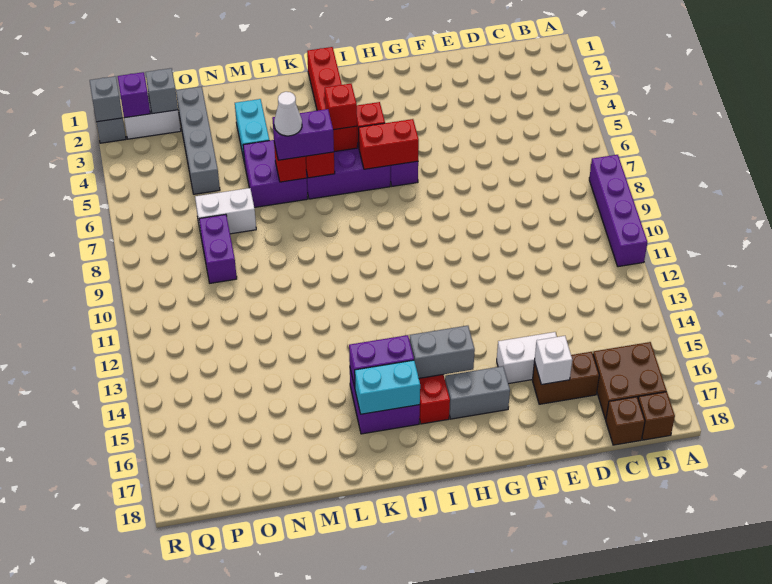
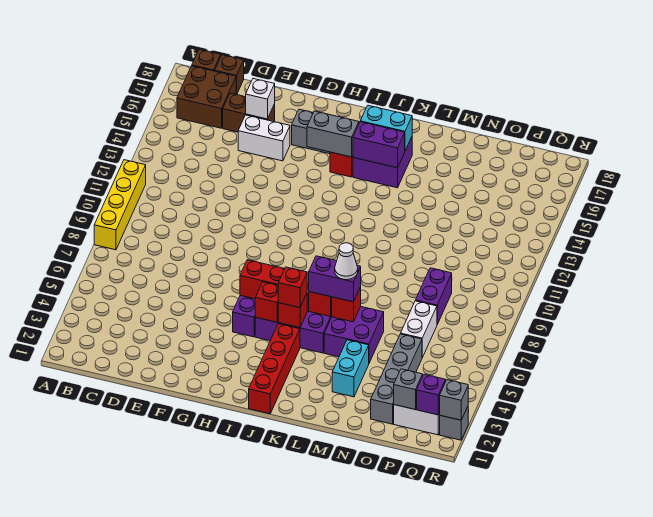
purple 1x4 brick [589,155,647,267] -> yellow 1x4 brick [94,160,146,250]
white 1x2 brick [195,188,256,234] -> white 1x2 brick turned to [401,301,437,358]

